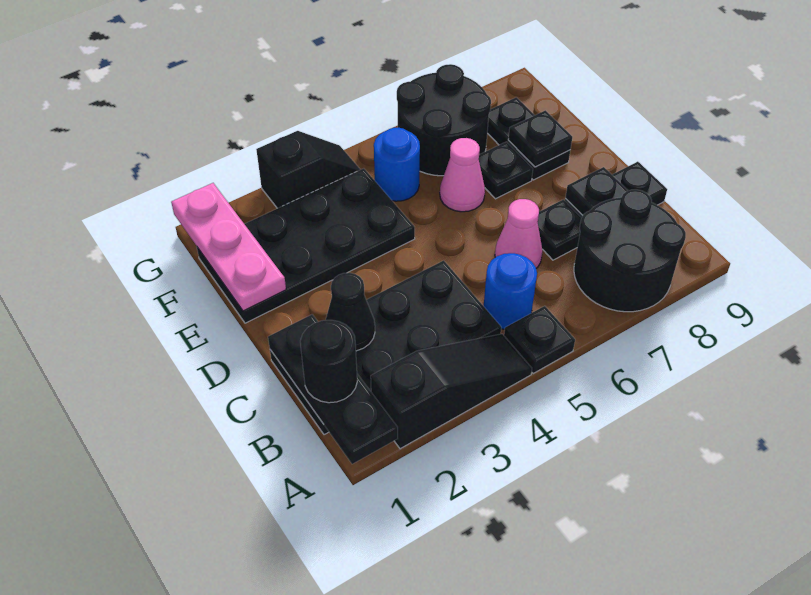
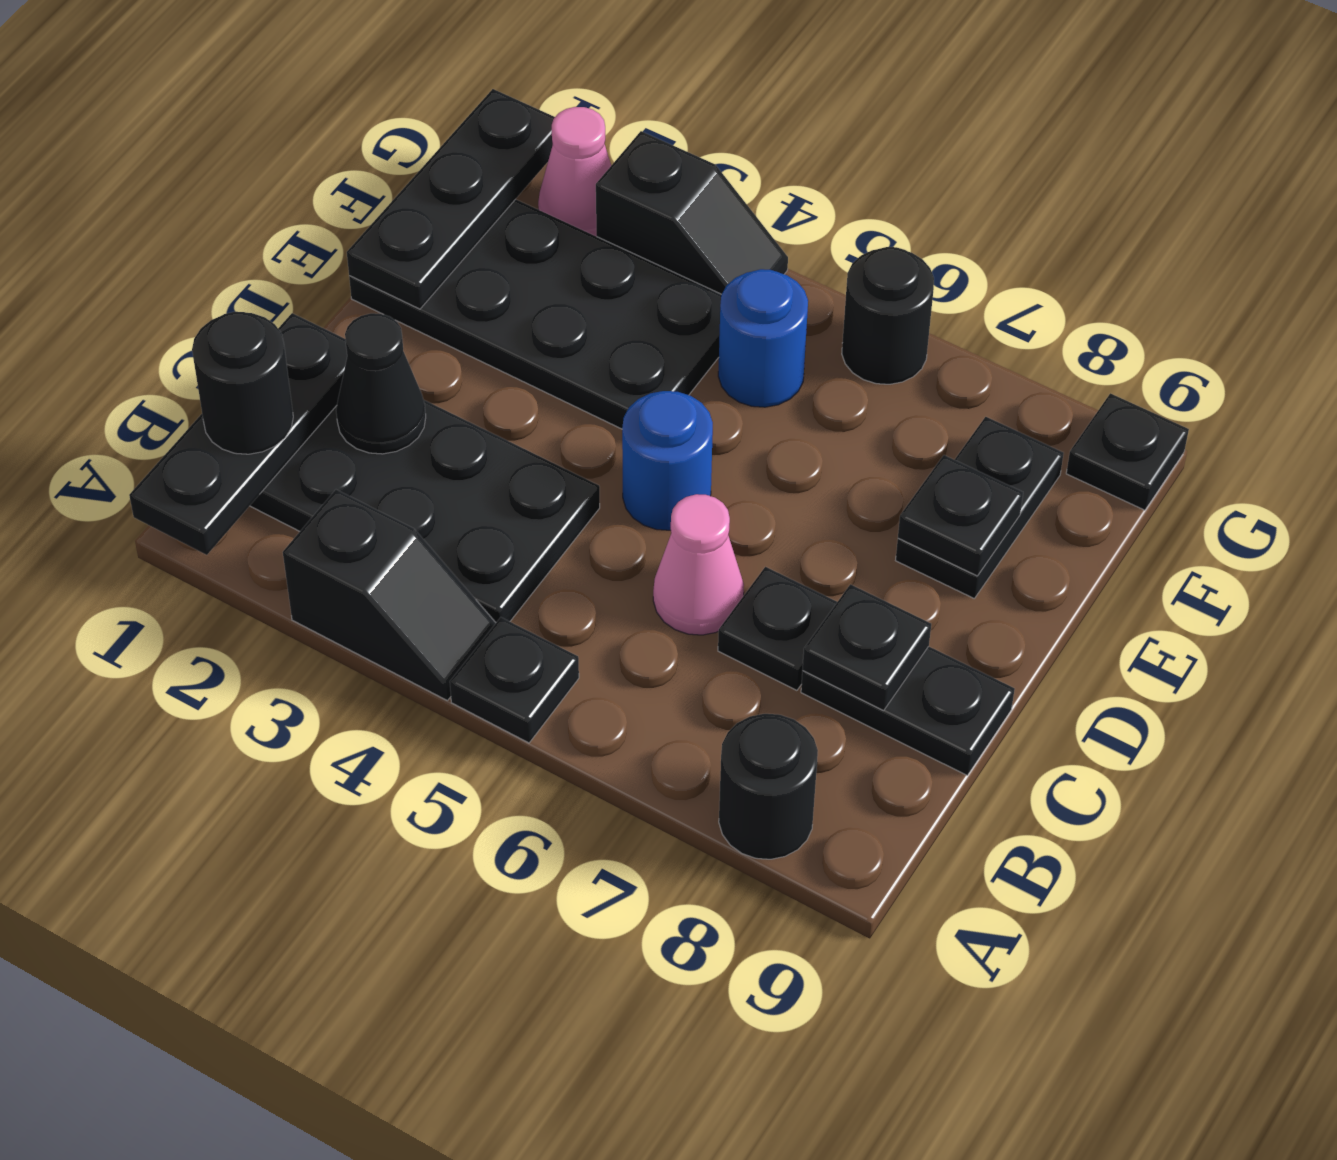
black 1x3 slope [371,334,532,449] -> black 1x2 slope [283,490,496,700]
black 2x2 round brick [574,190,686,312] -> black 1x1 round brick [719,714,818,859]
blue 1x1 round brick [484,253,537,329] -> blue 1x1 round brick moved to [622,391,713,530]
pink 1x3 plate [171,183,286,311] -> black 1x3 plate [347,89,555,309]
pink 1x1 cone [440,138,485,212] -> pink 1x1 cone moved to [538,107,611,236]
black 1x1 plate [479,142,533,199] -> black 1x1 plate moved to [1066,393,1189,510]
black 2x2 round brick [397,64,491,176] -> black 1x1 round brick [842,247,934,384]

